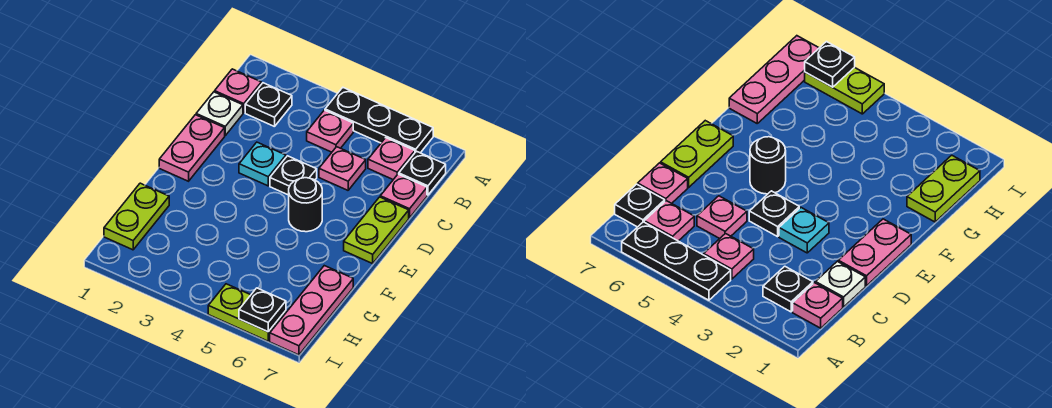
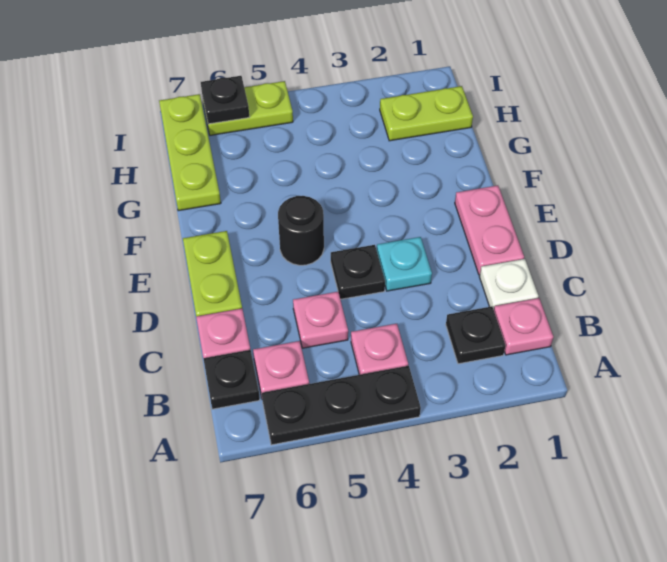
lime 1x2 plate [104,183,169,250] -> lime 1x2 plate turned to [380,86,473,141]
pink 1x3 plate [270,266,353,355] -> lime 1x3 plate [159,94,221,211]

